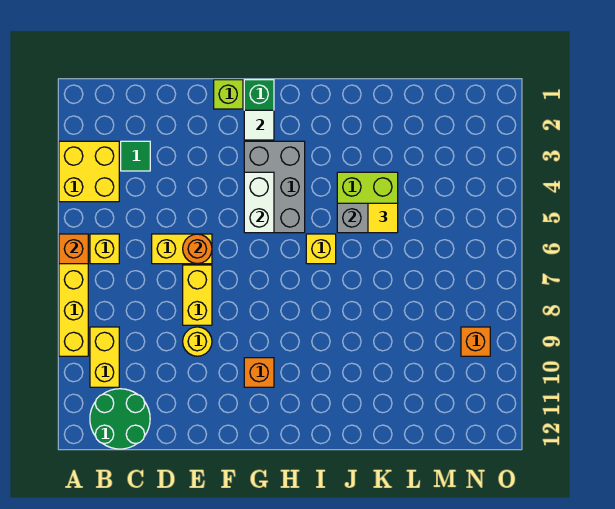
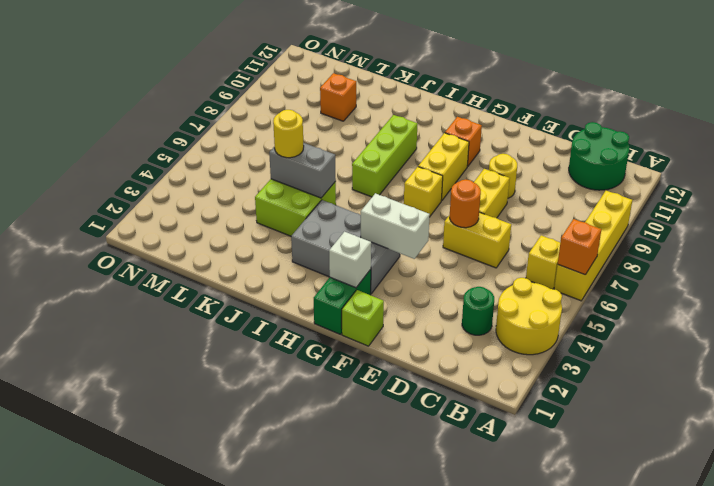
yellow 2x2 brick [59,141,119,202] -> yellow 2x2 round brick [496,278,562,355]
yellow 1x2 brick [90,327,119,387] -> yellow 1x2 brick moved to [418,133,469,201]
green 1x1 tile [121,141,150,171] -> green 1x1 round brick [462,287,494,335]
white 1x1 tile [244,110,274,140] -> white 1x1 brick [329,232,371,288]
grey 2x3 brick [244,141,305,233] -> grey 2x3 brick turned to [291,200,400,294]
white 1x2 brick [244,172,274,233] -> white 1x2 brick turned to [361,193,430,259]
yellow 1x1 brick [306,234,336,264] -> yellow 1x1 brick moved to [404,167,443,217]
none -> lime 1x3 brick [352,115,417,197]
yellow 1x1 tile [368,203,398,233] -> yellow 1x1 round brick [273,110,304,158]
orange 1x1 brick [461,327,490,356] -> orange 1x1 brick moved to [320,73,356,121]

